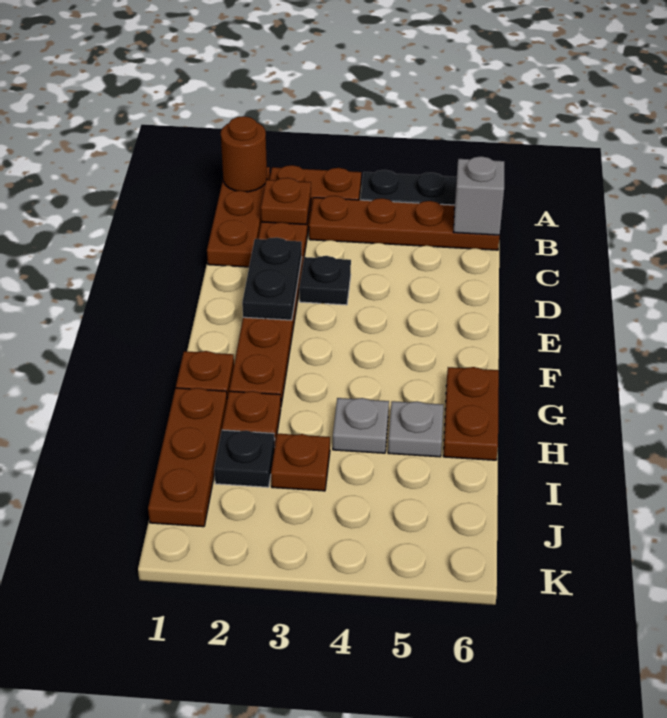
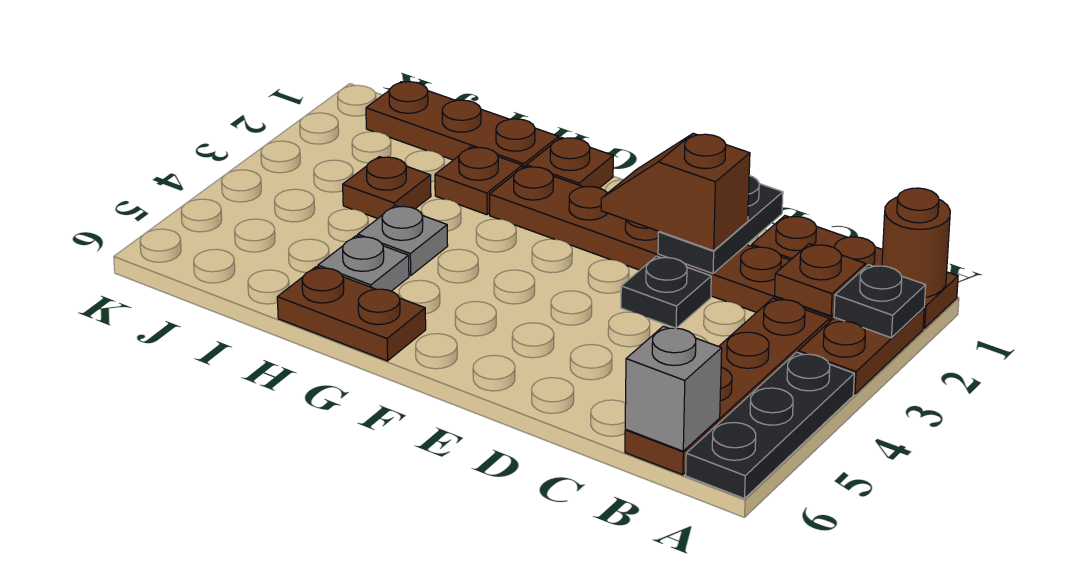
black 1x2 plate [242,237,302,320] -> black 1x2 plate turned to [658,176,783,274]
none -> brown 1x2 slope [601,133,750,251]
black 1x1 plate [214,430,275,487] -> black 1x1 plate moved to [834,265,926,338]

